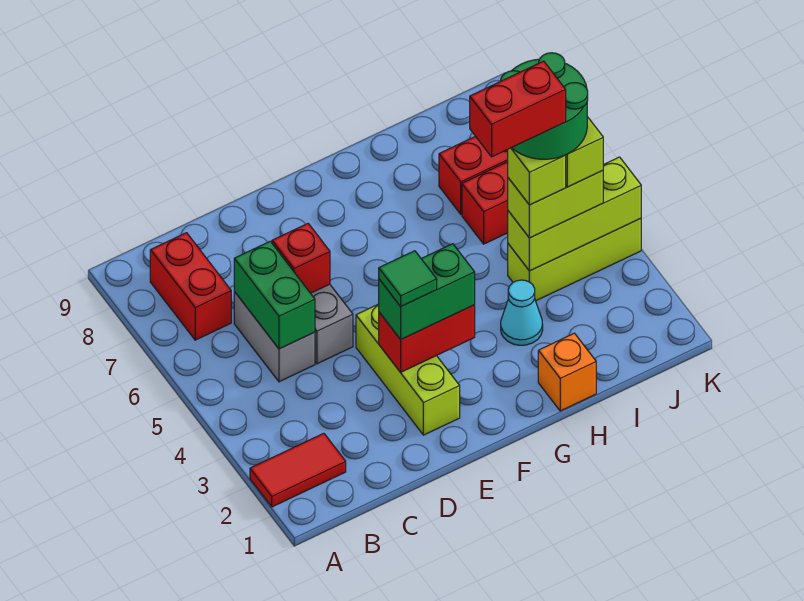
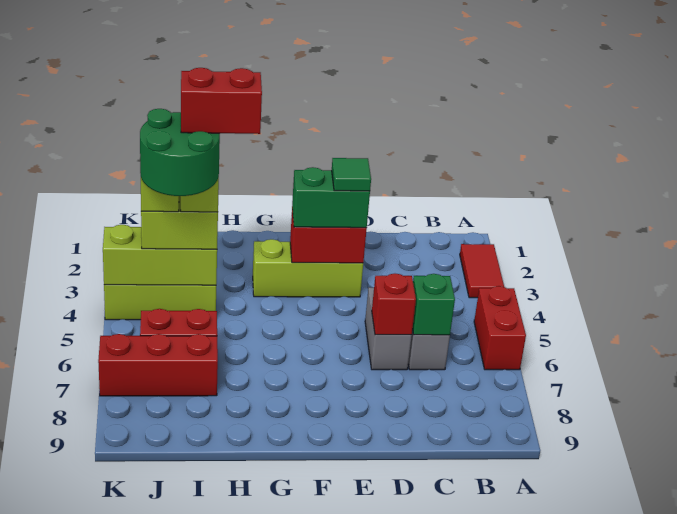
red 1x2 tile [250,433,346,507] -> red 1x2 tile turned to [460,244,504,298]
red 1x2 brick [150,233,231,340] -> red 1x2 brick moved to [474,286,526,370]
green 1x2 brick [234,241,315,349] -> green 1x1 brick [412,274,455,335]
lime 1x3 brick [356,304,460,435] -> lime 1x3 brick turned to [253,239,363,297]
orange 1x1 brick [538,333,596,411] -> none
cyan 1x1 cone [501,280,543,345] -> none

